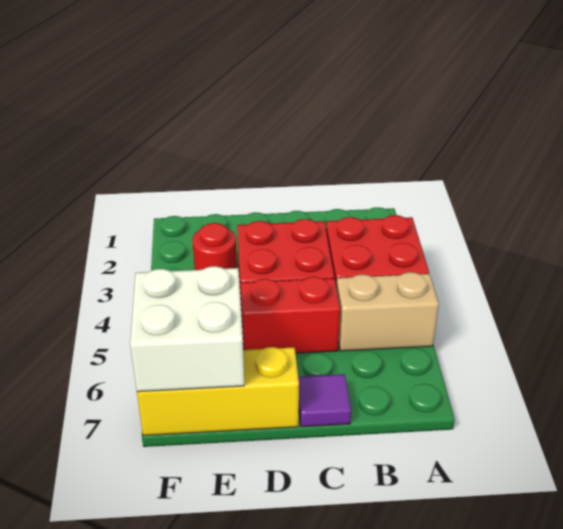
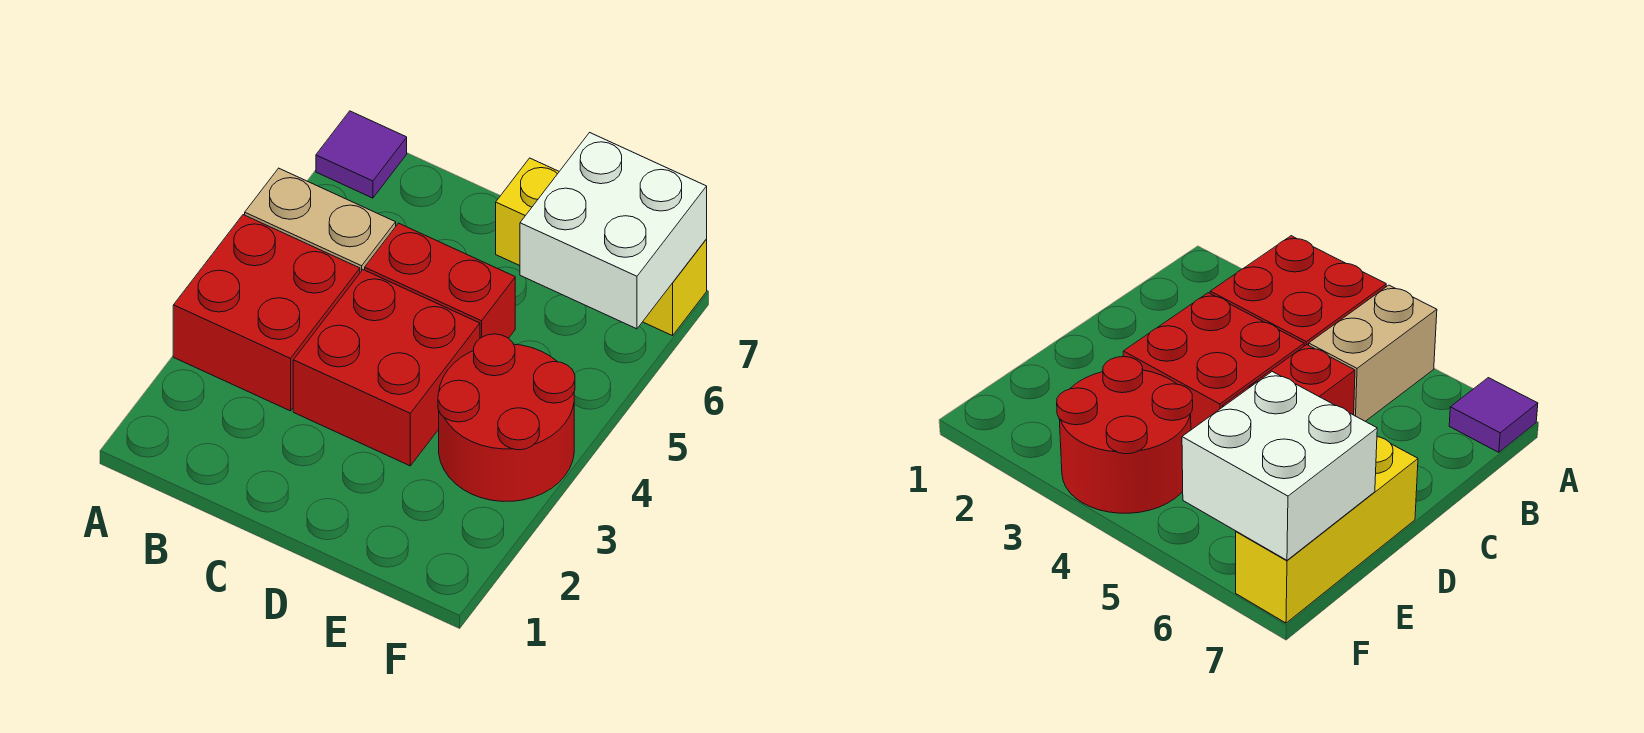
purple 1x1 tile [298,374,351,427] -> purple 1x1 tile moved to [316,111,407,198]
red 1x1 round brick [193,223,237,270] -> red 2x2 round brick [438,334,575,502]

